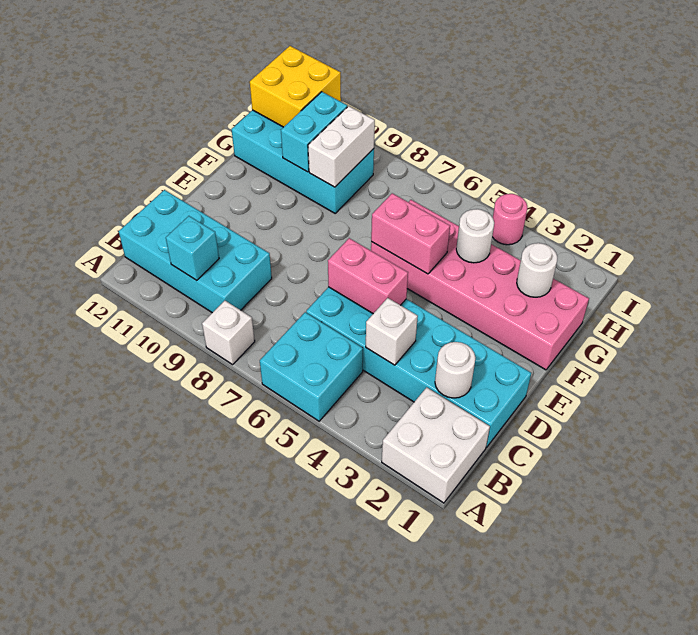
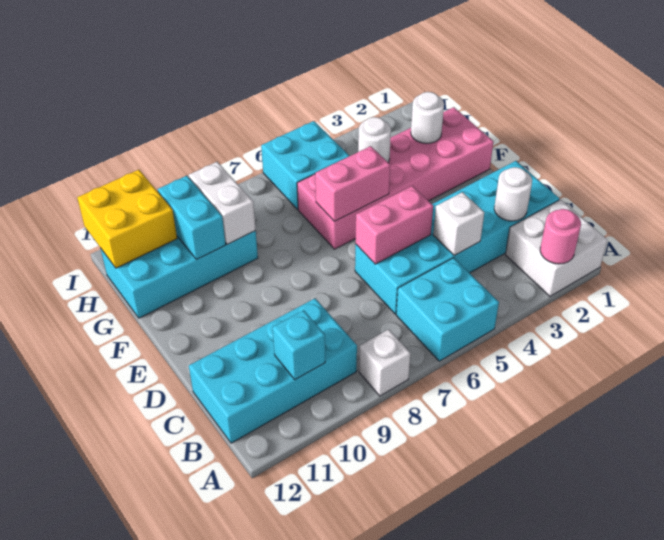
none -> cyan 2x2 brick [261,121,349,209]
pink 1x1 round brick [492,194,527,245] -> pink 1x1 round brick moved to [540,209,581,264]

